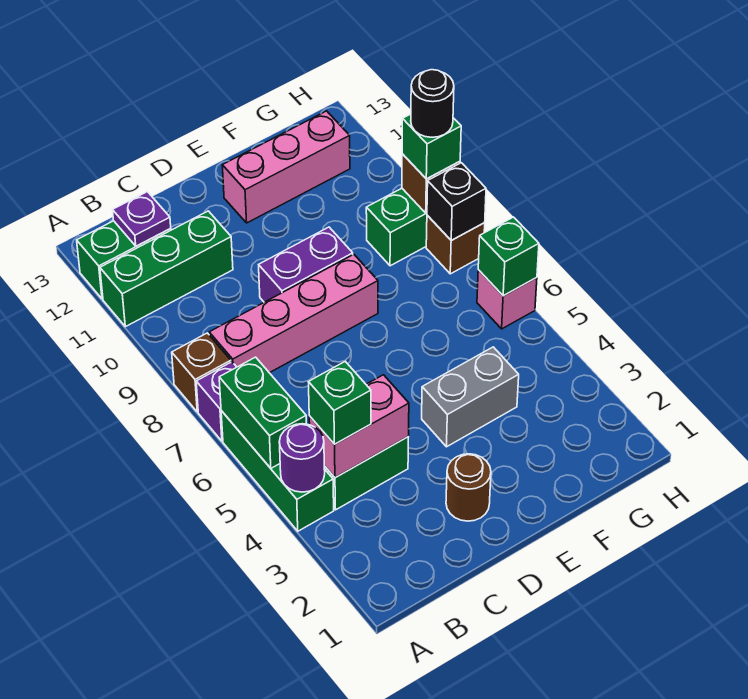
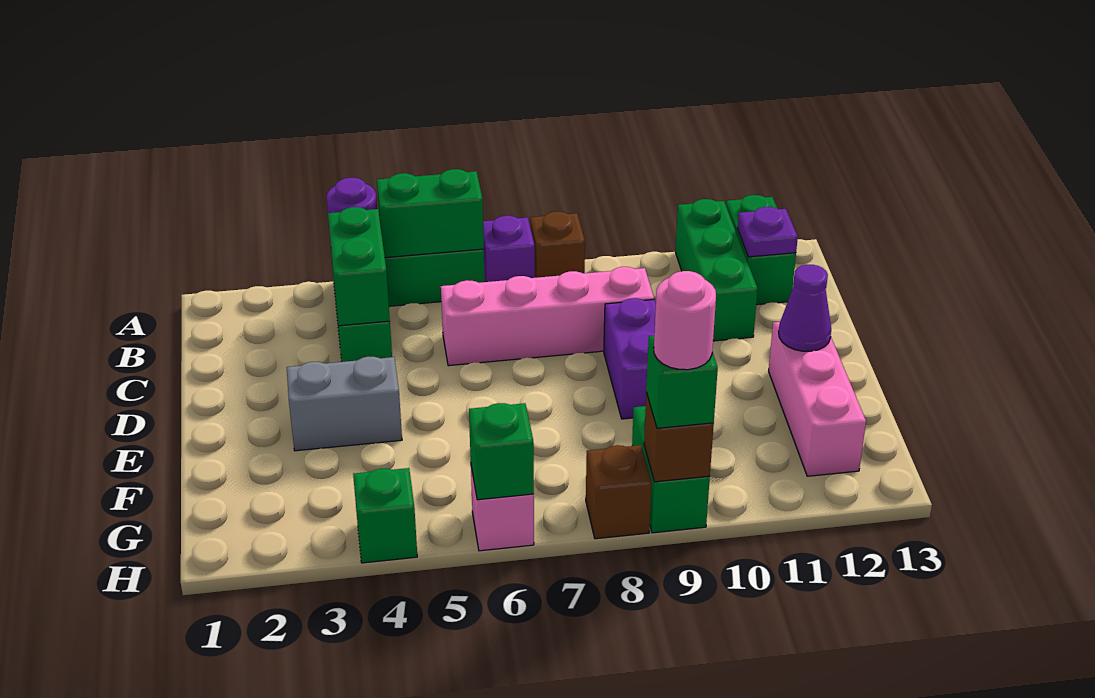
pink 1x2 brick [309,375,409,478] -> green 1x2 brick [328,207,390,326]
green 1x1 brick [309,361,371,444] -> green 1x1 brick moved to [353,468,417,563]
pink 1x4 brick [209,254,378,373] -> pink 1x4 brick turned to [441,267,654,366]
brown 1x1 round brick [446,454,491,521] -> none
grey 1x2 brick [422,347,519,447] -> grey 1x2 brick turned to [287,357,402,451]
none -> purple 1x1 cone [779,265,831,351]
black 1x1 brick [427,163,486,240] -> none
black 1x1 round brick [411,70,454,137] -> pink 1x1 round brick [654,271,716,370]

